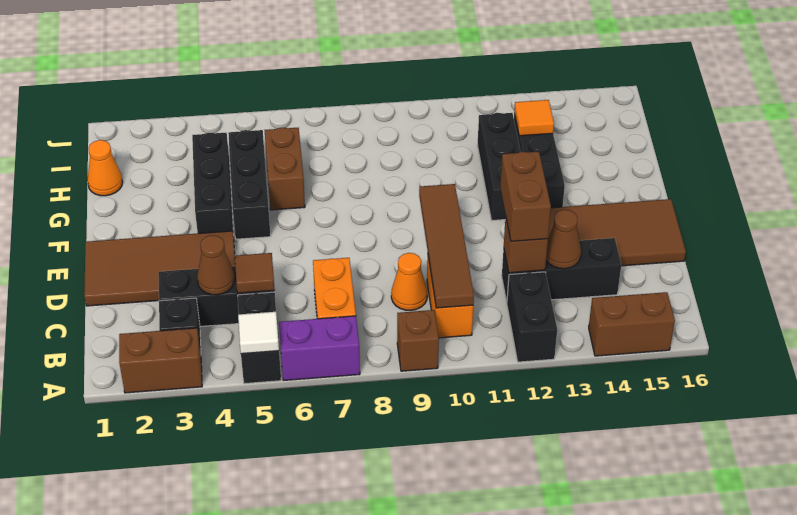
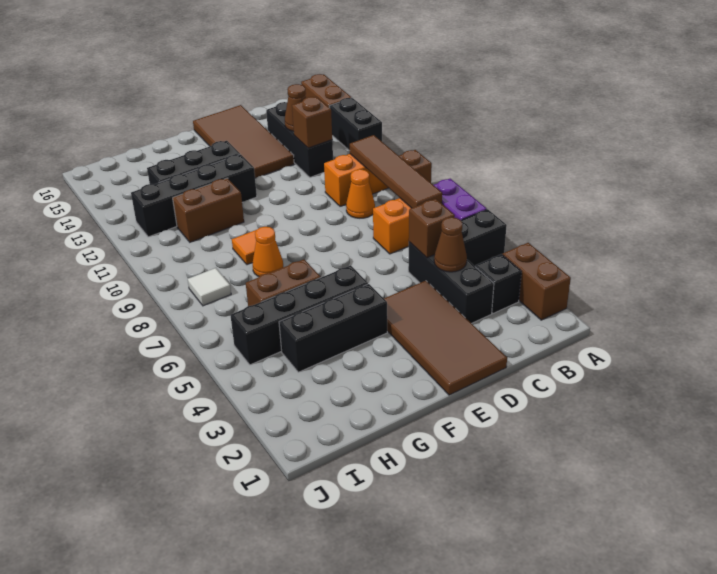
white 1x1 tile [238,312,279,354] -> white 1x1 tile moved to [188,268,231,306]
black 1x2 brick [507,272,557,362] -> black 1x2 brick turned to [329,98,382,151]
brown 1x4 tile [419,184,474,308] -> brown 1x4 tile turned to [350,135,442,208]
brown 1x1 tile [235,253,275,293] -> brown 1x1 brick [409,199,455,258]
brown 1x2 brick [500,151,551,241] -> brown 1x2 brick moved to [173,178,244,242]
black 1x3 brick [228,130,271,239] -> black 1x4 brick [230,265,368,365]
black 1x3 brick [477,113,521,221] -> black 1x4 brick [131,154,257,237]
orange 1x1 cone [87,140,123,196] -> orange 1x1 cone moved to [253,227,283,276]
orange 1x1 tile [514,100,554,136] -> orange 1x1 tile moved to [232,230,256,265]

